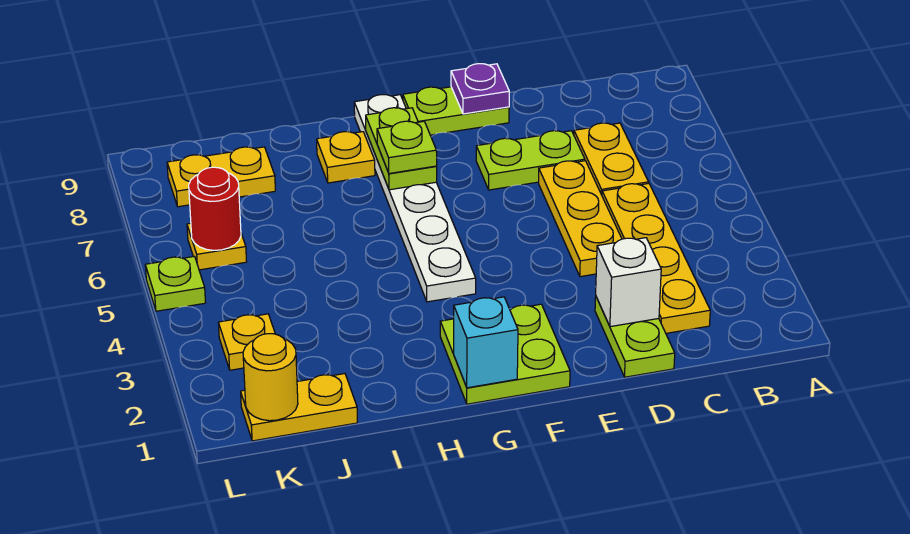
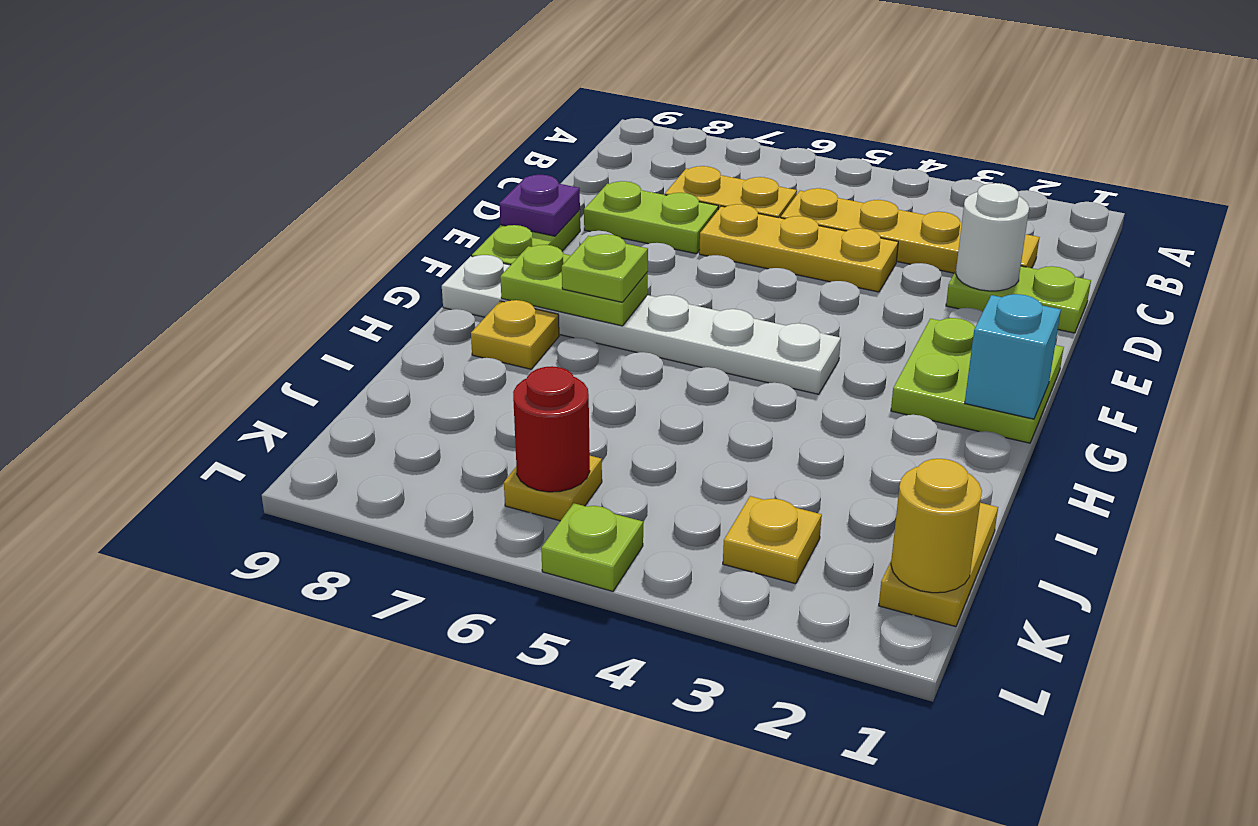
white 1x1 brick [596,238,661,327] -> white 1x1 round brick [956,183,1029,291]
lime 1x2 plate [476,131,585,190] -> lime 1x2 plate turned to [584,181,718,254]
yellow 1x2 plate [167,147,275,207] -> none

